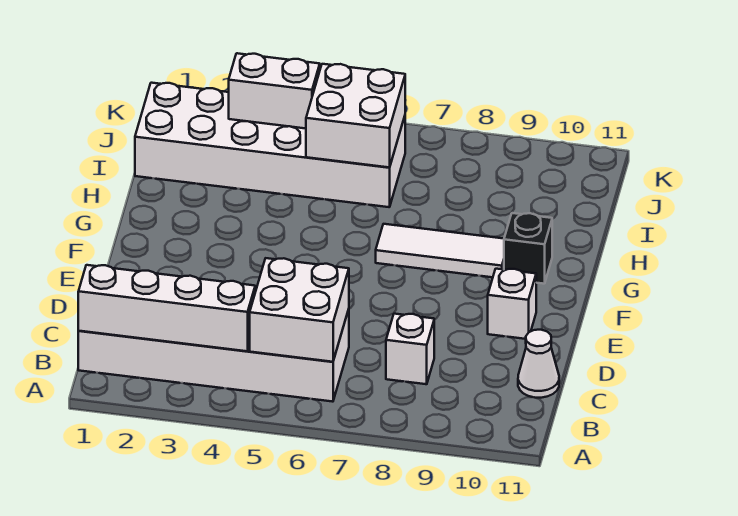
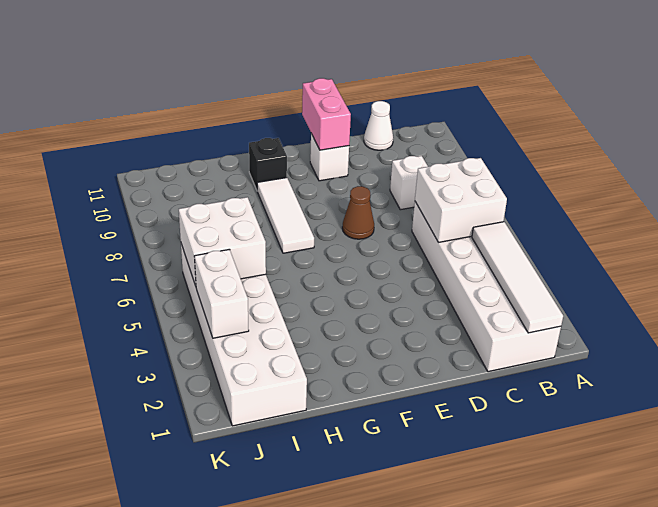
white 1x4 brick [78,265,255,351] -> white 1x4 tile [472,222,563,333]
none -> brown 1x1 cone [342,186,374,239]
none -> pink 1x2 brick [302,78,351,150]

